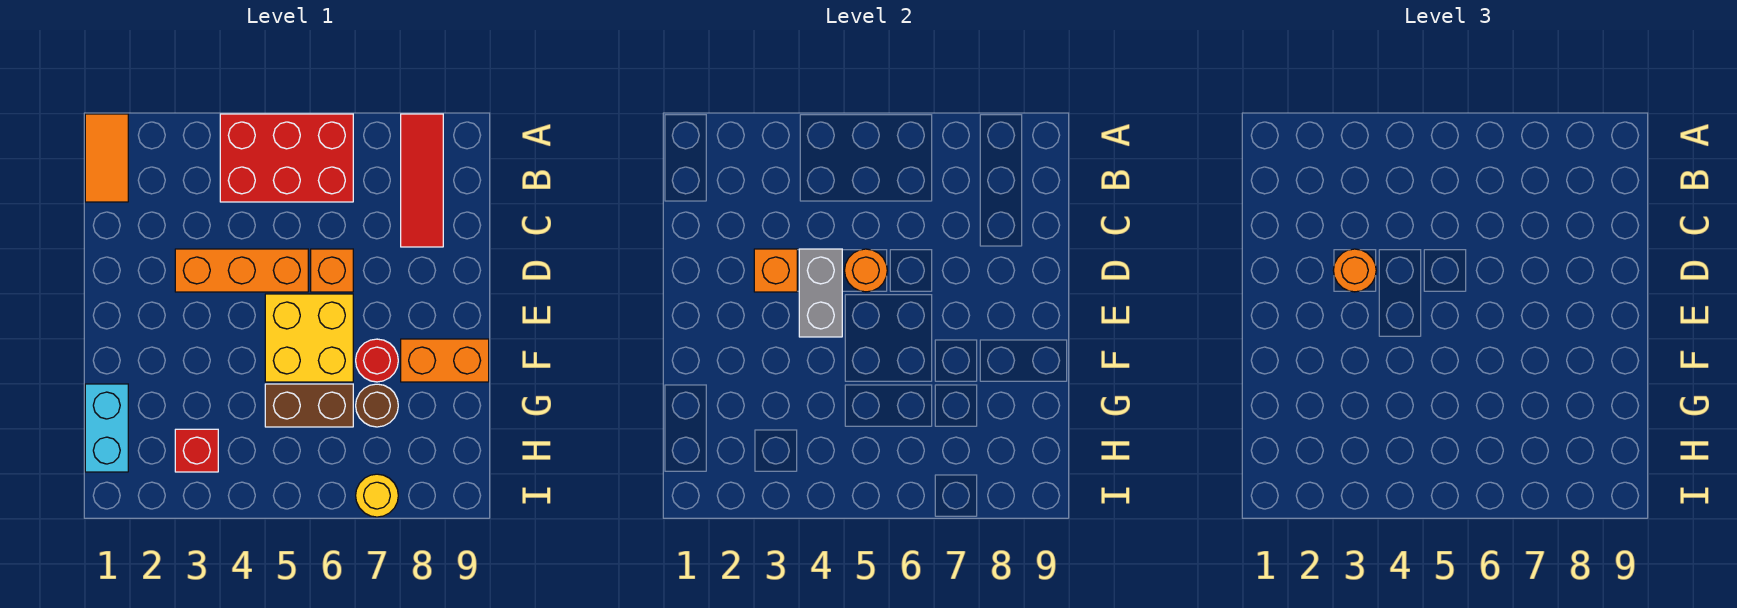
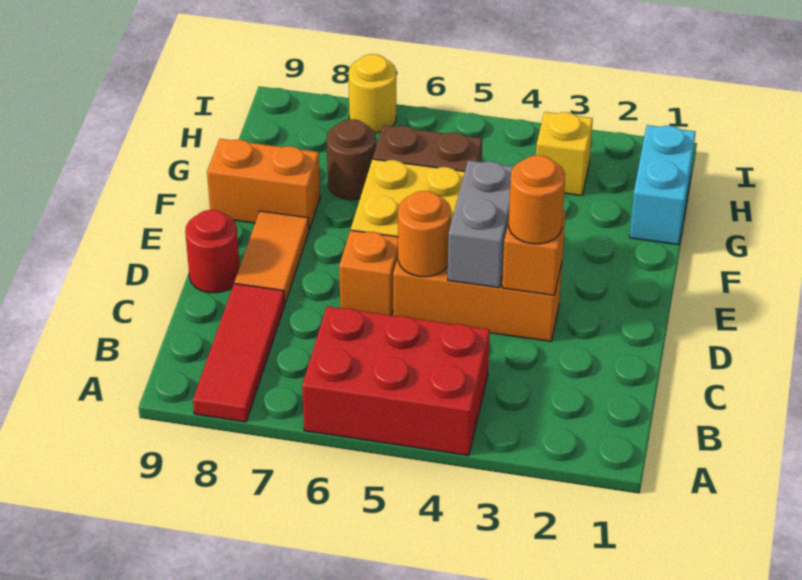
orange 1x2 tile [85,114,128,202] -> orange 1x2 tile moved to [235,211,309,303]
red 1x1 round brick [356,339,398,382] -> red 1x1 round brick moved to [185,210,240,293]
red 1x1 brick [175,429,218,472] -> yellow 1x1 brick [536,112,593,196]

